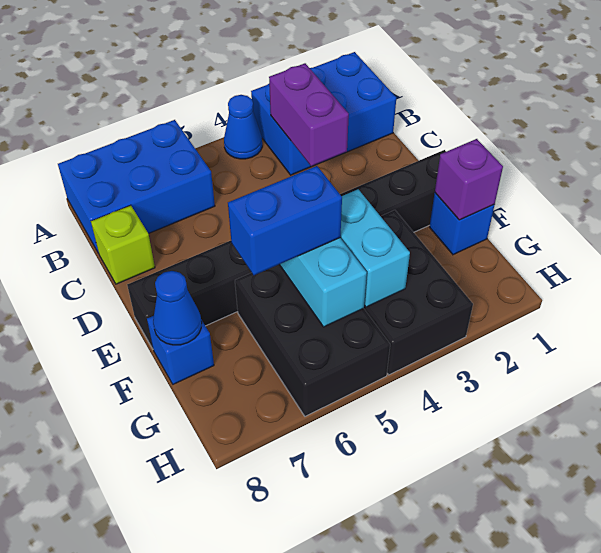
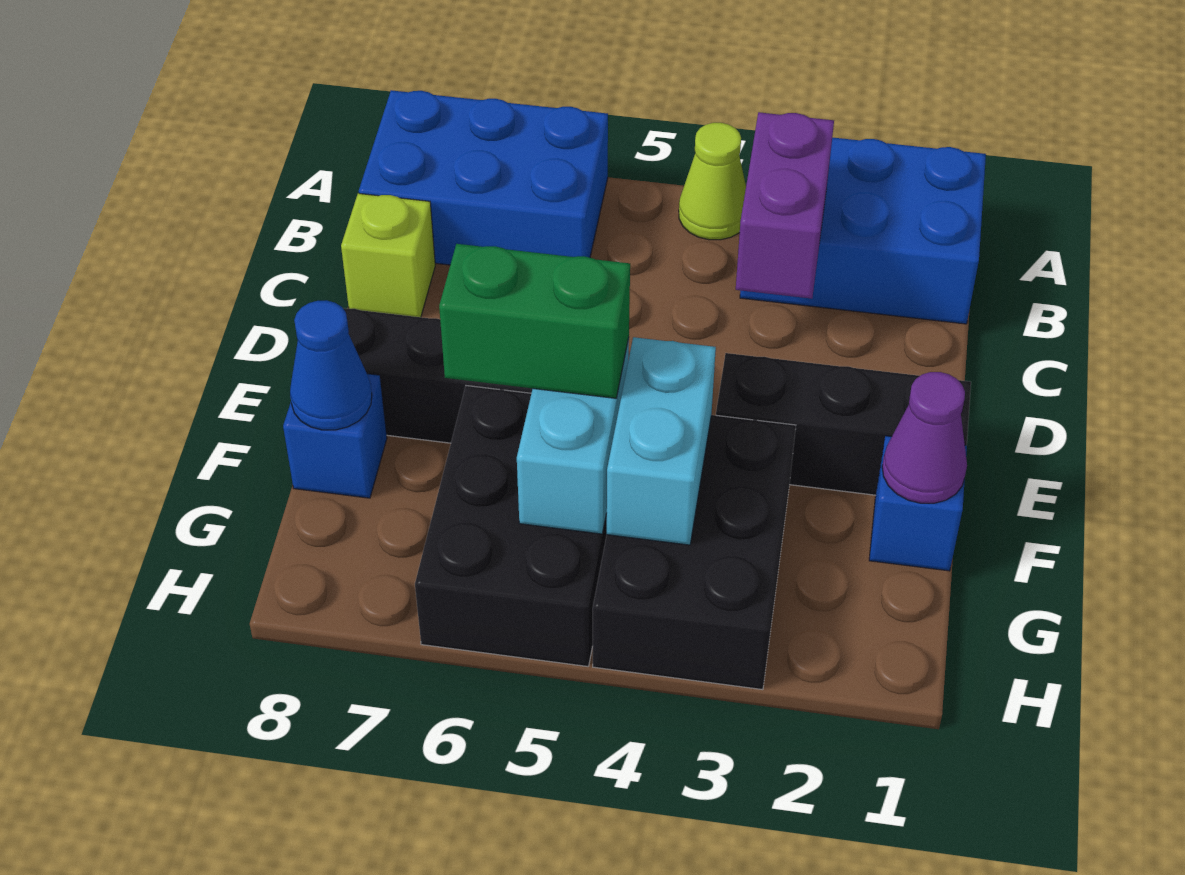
blue 1x1 cone [224,95,262,159] -> lime 1x1 cone [679,123,746,240]
purple 1x1 brick [435,139,503,220] -> purple 1x1 cone [882,372,967,503]
blue 1x2 brick [228,166,342,275] -> green 1x2 brick [439,244,630,398]

